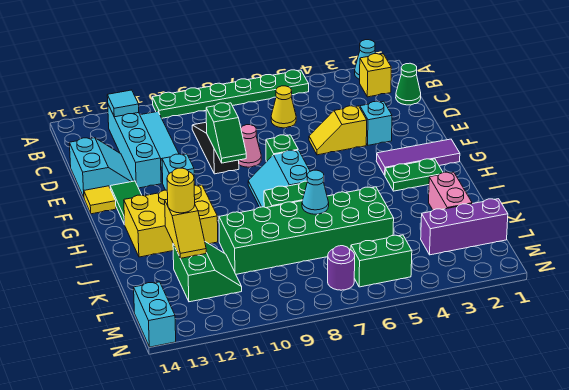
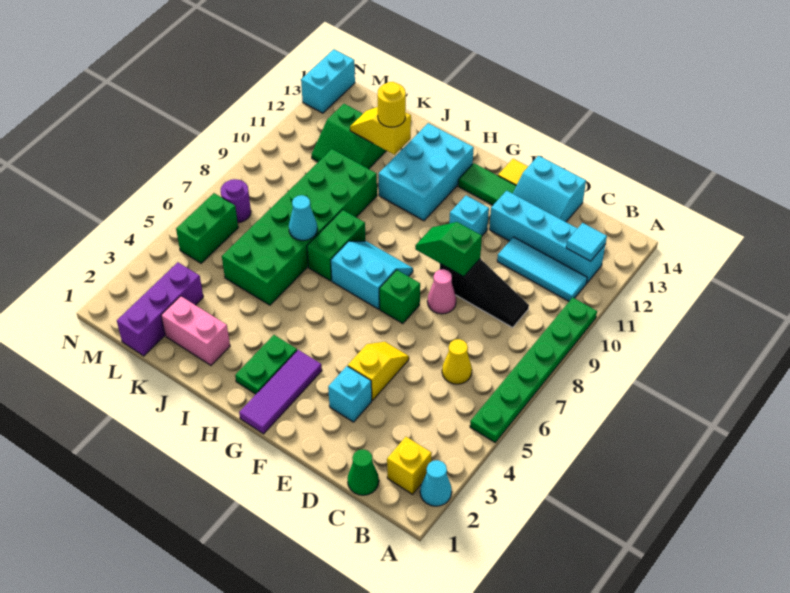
yellow 2x3 brick [124,185,218,257] -> cyan 2x3 brick [379,123,474,221]
cyan 1x2 brick [134,282,176,347] -> cyan 1x2 brick turned to [301,49,355,113]

